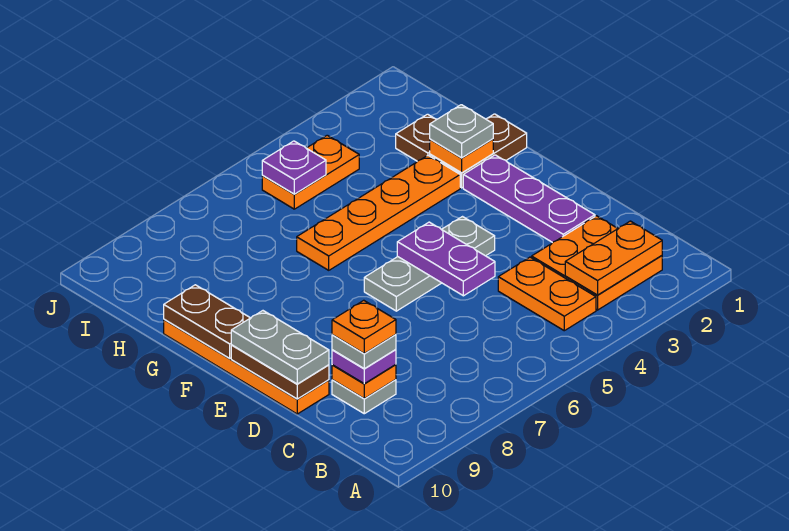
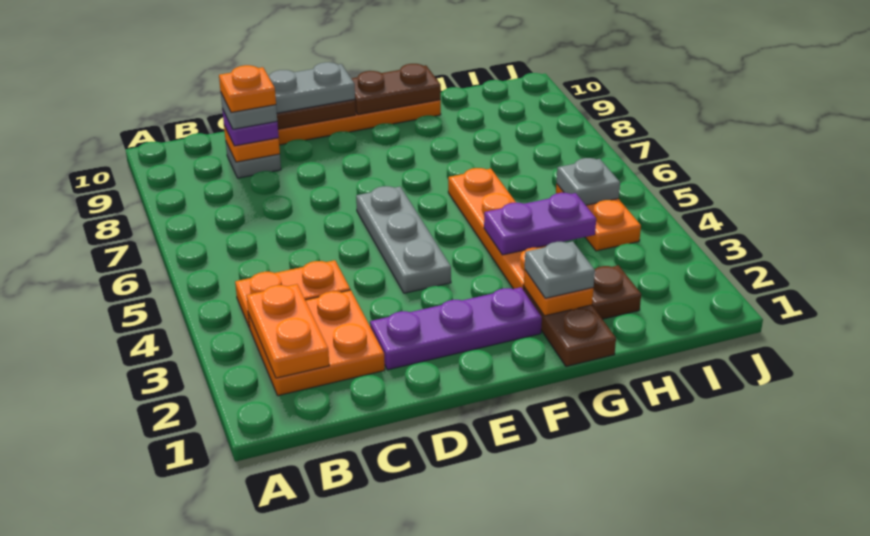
purple 1x2 plate [397,222,495,296] -> purple 1x2 plate moved to [484,193,596,255]
purple 1x1 plate [262,141,326,194] -> grey 1x1 plate [557,158,620,205]

